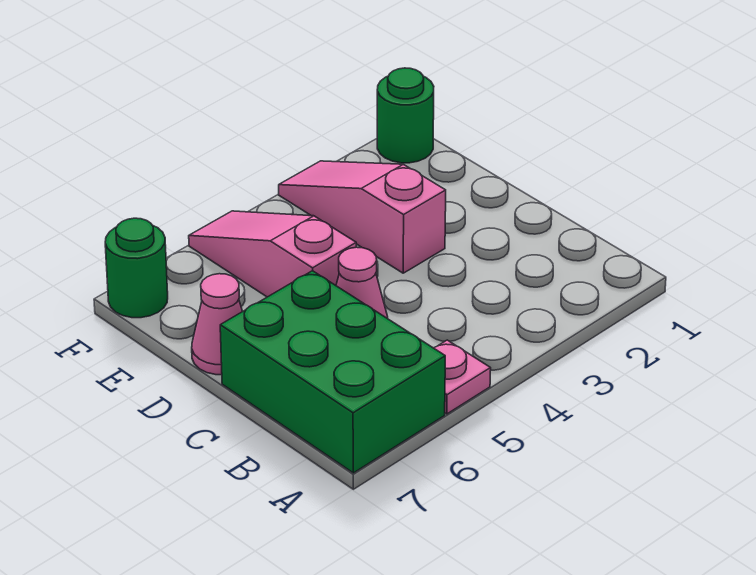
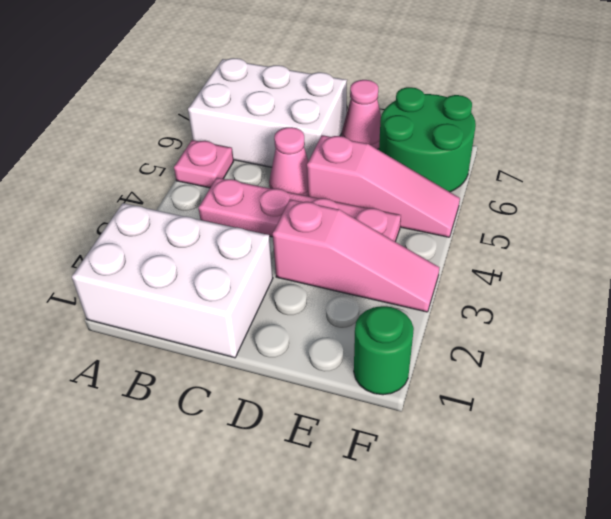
none -> white 2x3 brick [72,203,273,358]
green 2x3 brick [220,271,445,473] -> white 2x3 brick [188,58,347,167]
none -> pink 1x4 plate [199,178,401,242]
green 1x1 round brick [105,218,168,318] -> green 2x2 round brick [379,87,476,192]

